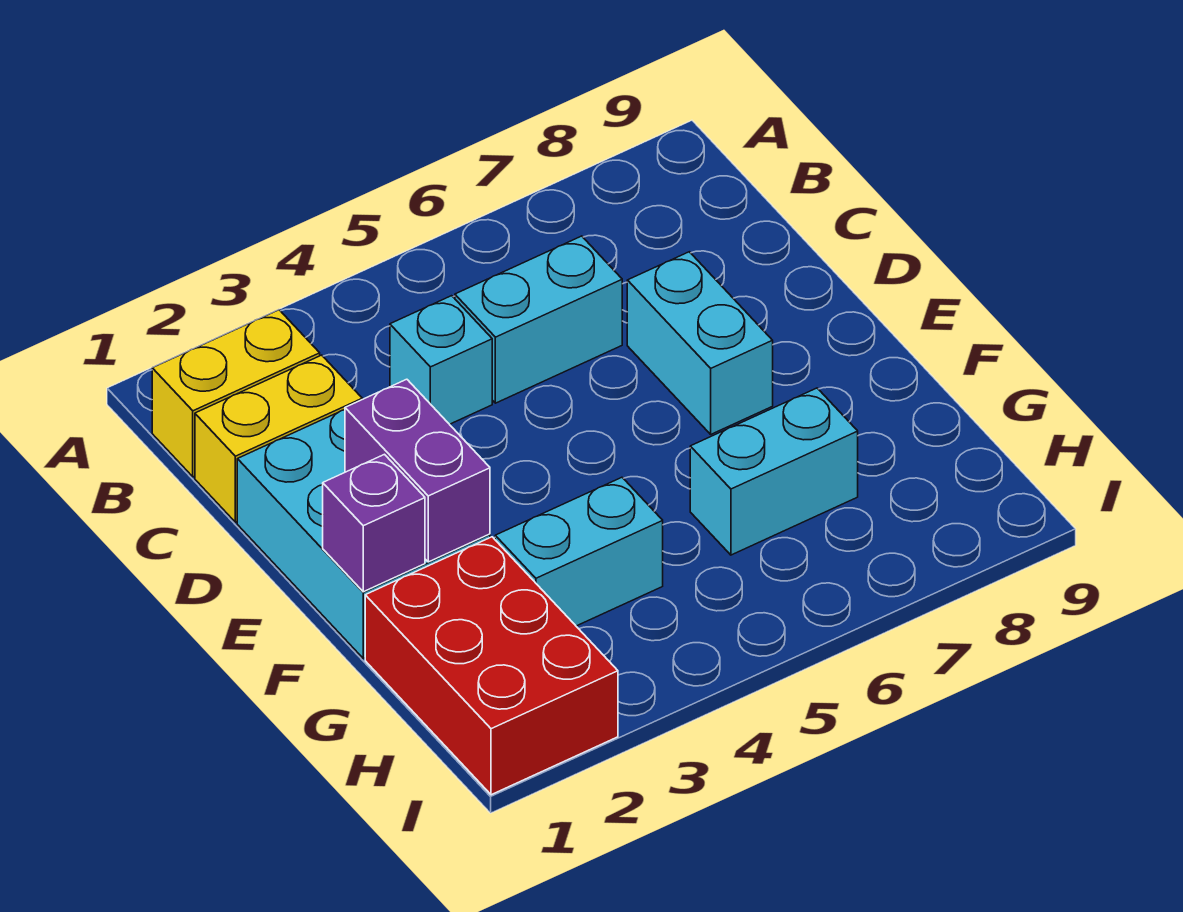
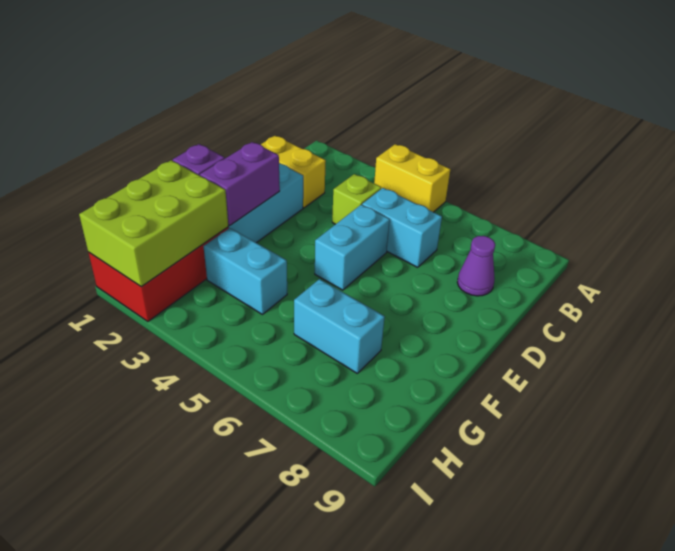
yellow 1x2 brick [152,310,320,477] -> yellow 1x2 brick moved to [374,144,451,212]
cyan 1x1 brick [390,296,492,424] -> lime 1x1 brick [332,174,381,224]
none -> purple 1x1 cone [457,236,495,296]
cyan 1x2 brick [627,252,773,434] -> cyan 1x2 brick moved to [315,205,390,290]
none -> lime 2x3 brick [79,160,228,287]

